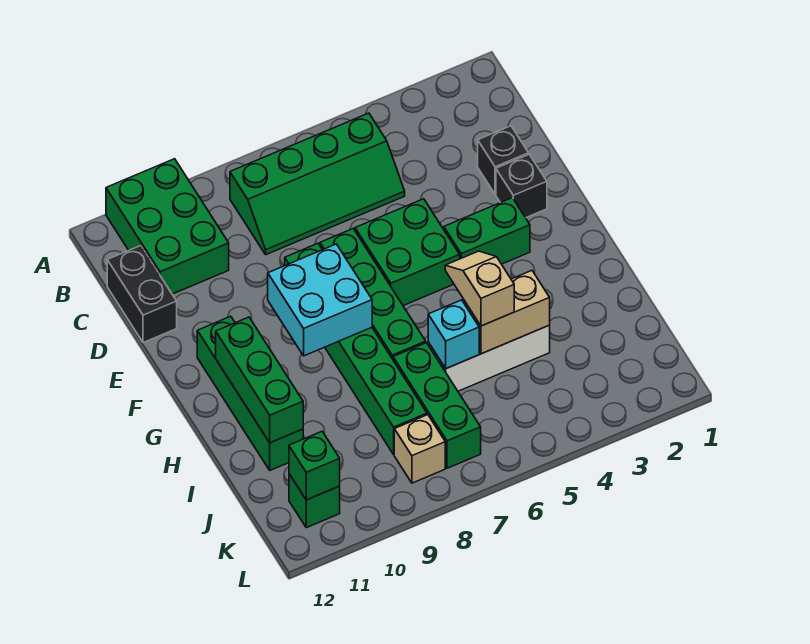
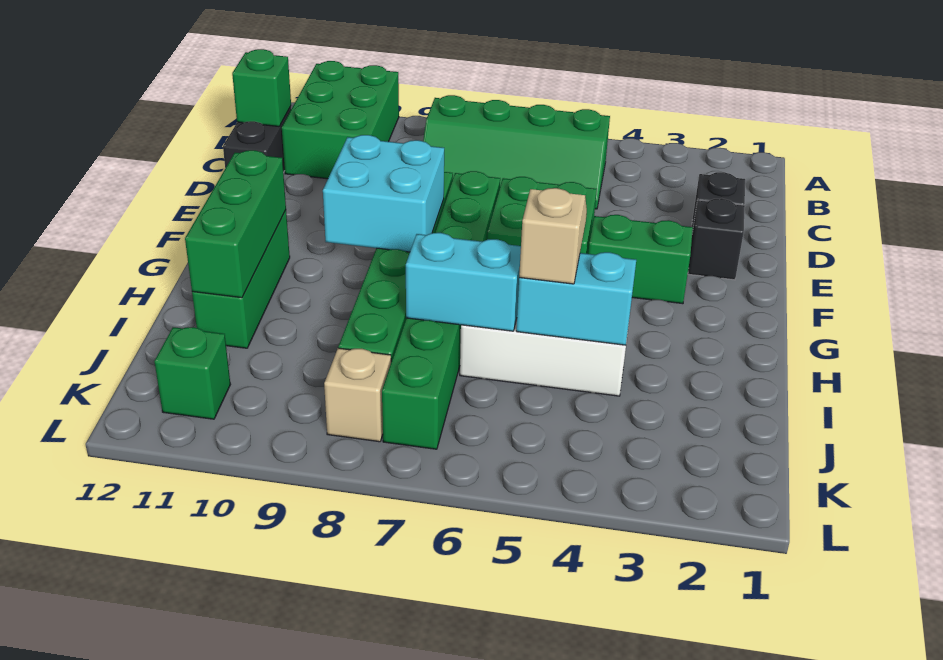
green 1x4 brick [197,316,303,470] -> green 1x3 brick [192,210,290,348]
tan 1x2 brick [463,271,550,354] -> cyan 1x2 brick [516,252,636,345]
cyan 1x1 brick [428,300,479,369] -> cyan 1x2 brick [406,233,521,331]
green 1x1 brick [289,432,340,500] -> green 1x1 brick moved to [232,49,291,126]

